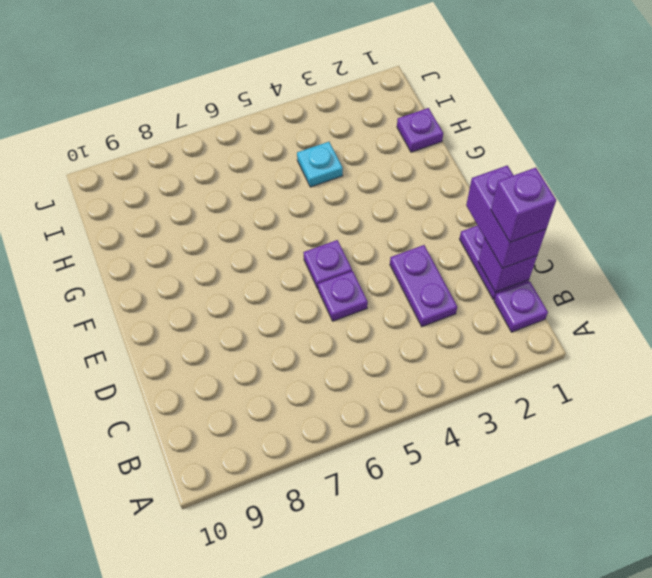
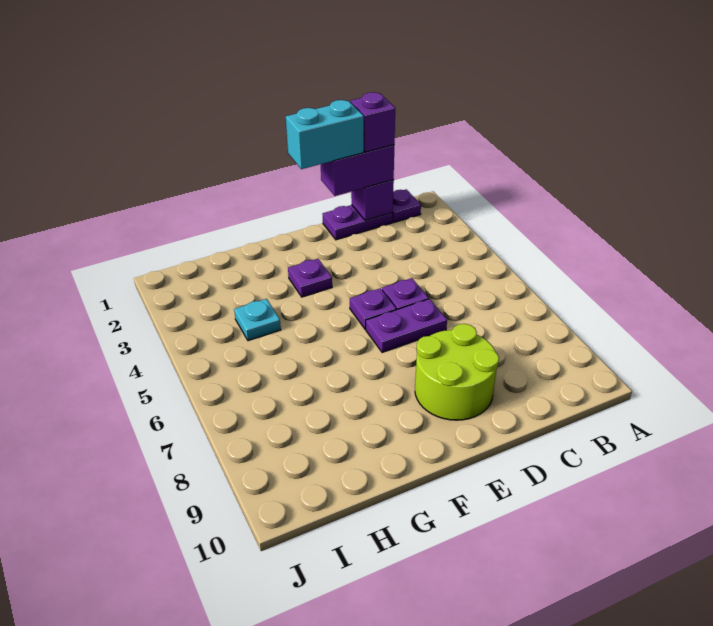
purple 1x2 plate [390,245,457,327] -> purple 1x2 plate moved to [366,299,447,353]
none -> cyan 1x2 brick [286,100,364,169]
none -> lime 2x2 round brick [415,324,499,420]
purple 1x1 plate [397,108,443,152] -> purple 1x1 plate moved to [288,259,332,297]

